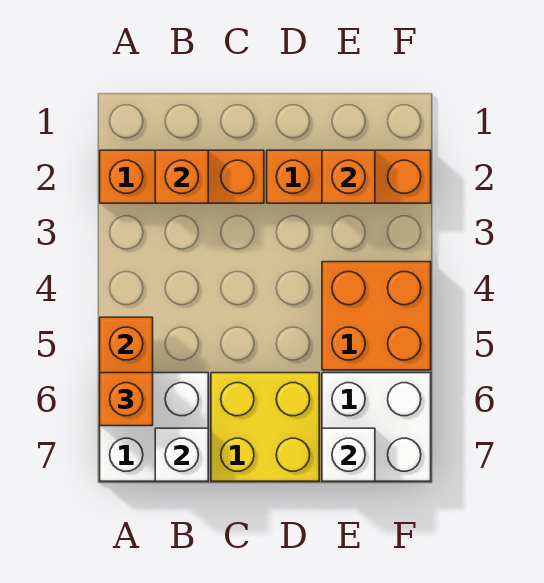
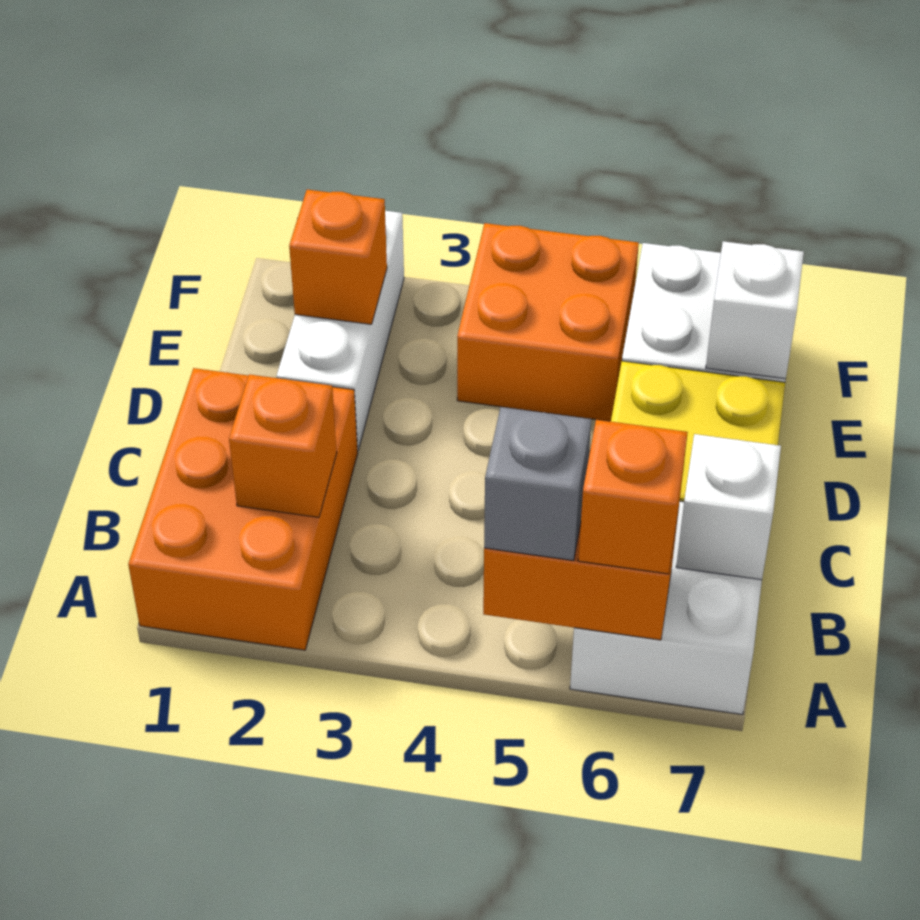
orange 1x3 brick [100,150,264,203] -> orange 2x3 brick [128,368,358,650]
none -> grey 1x1 brick [484,407,591,561]
orange 1x3 brick [267,150,431,203] -> white 1x3 brick [276,211,404,451]

